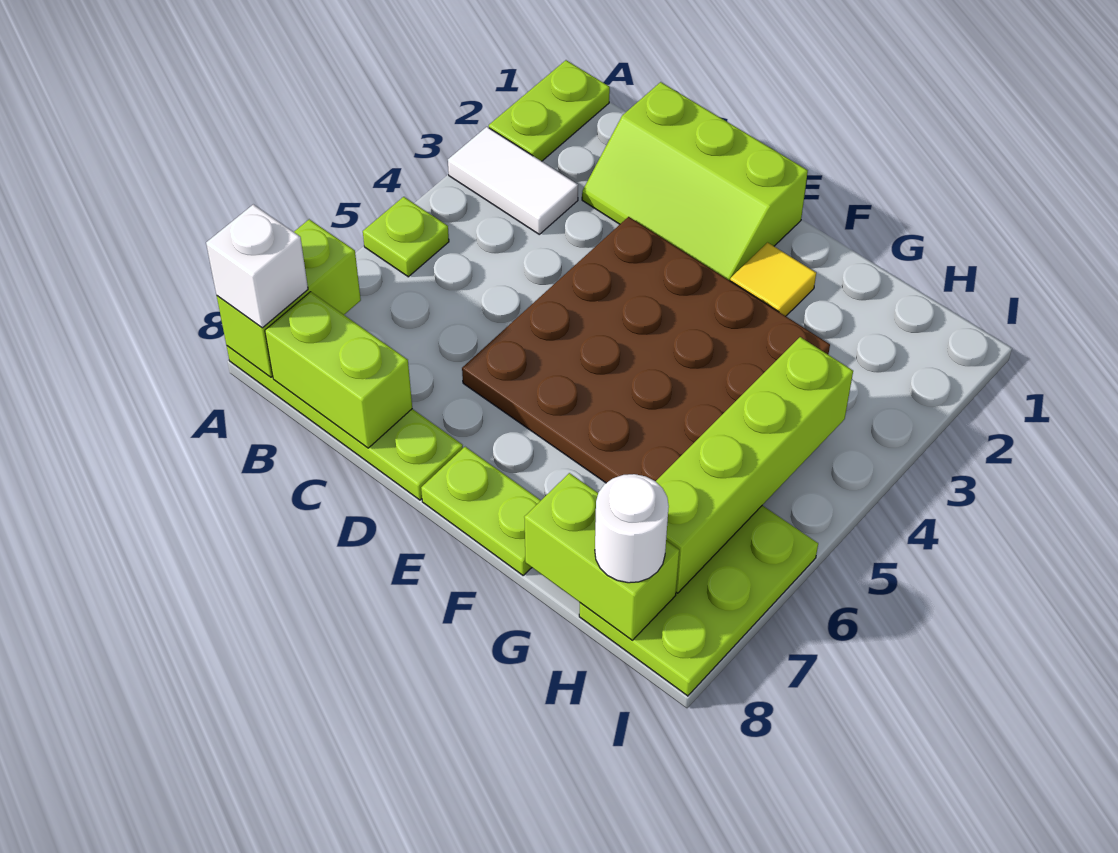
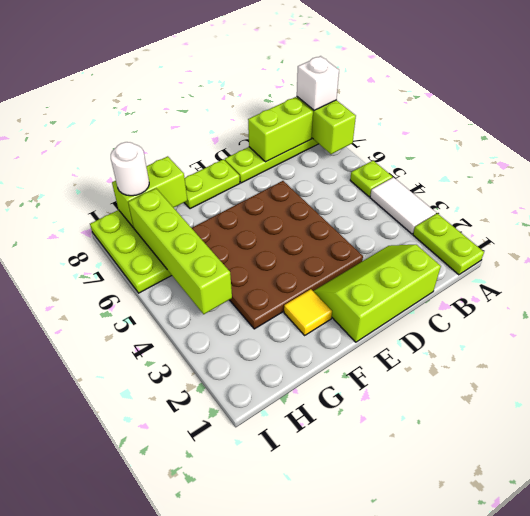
white 1x2 tile [448,127,578,234] -> white 1x2 tile turned to [370,177,436,234]

